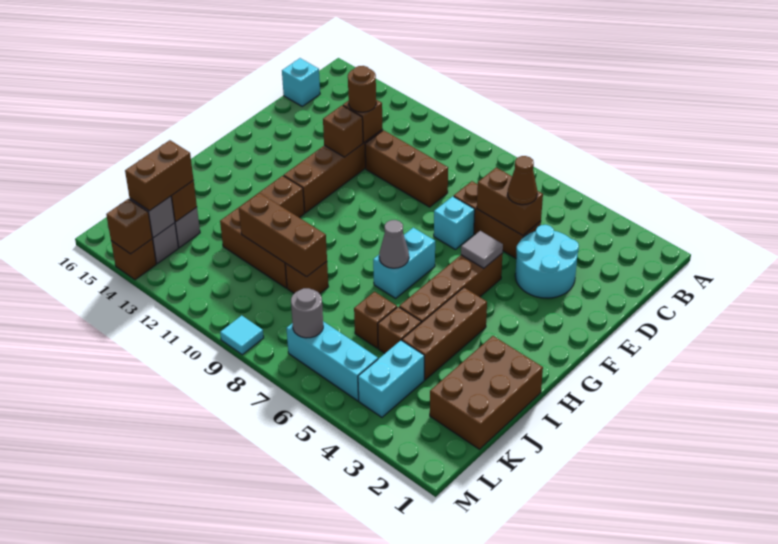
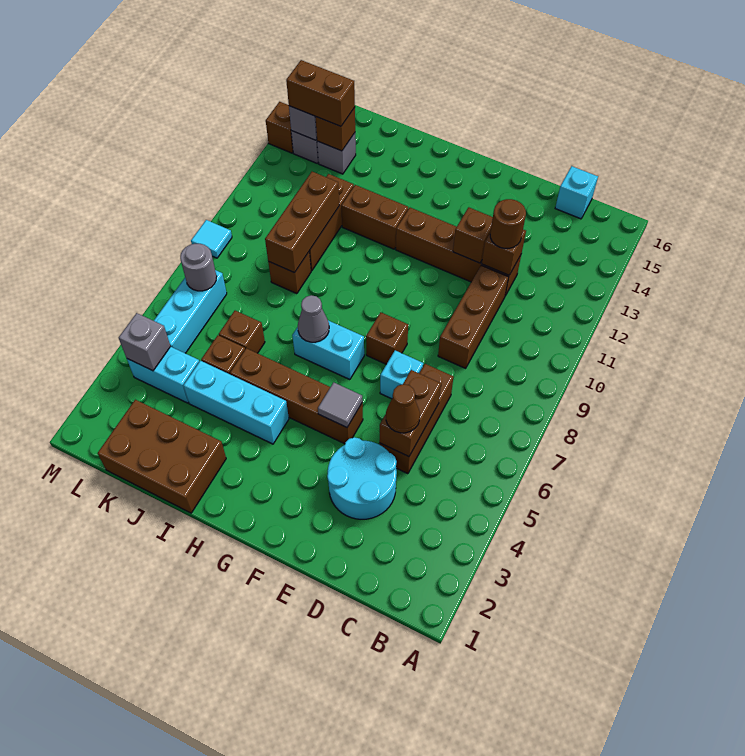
brown 1x3 brick [402,288,487,380] -> cyan 1x3 brick [183,361,289,444]
none -> grey 1x1 brick [119,313,170,371]
brown 1x1 brick [106,199,152,254] -> brown 1x1 brick moved to [366,312,408,364]

